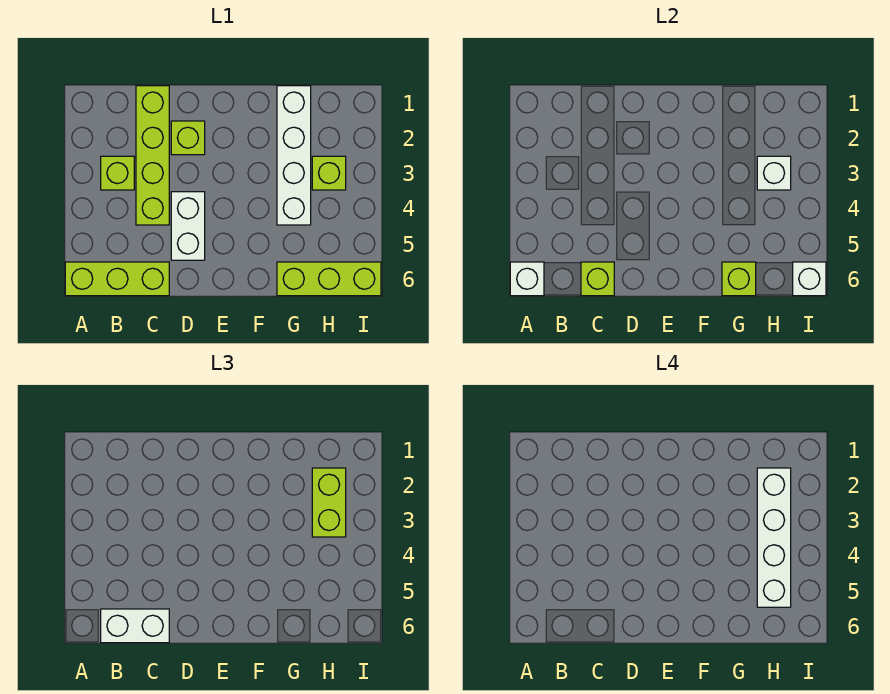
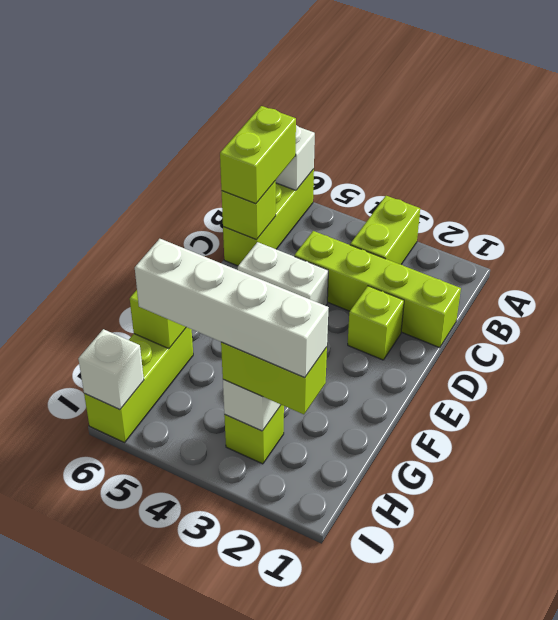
lime 1x1 brick [101,156,134,190] -> lime 1x2 brick [350,196,420,264]
white 1x2 brick [101,609,169,643] -> lime 1x2 brick [220,106,296,204]
white 1x4 brick [277,86,311,225] -> none

